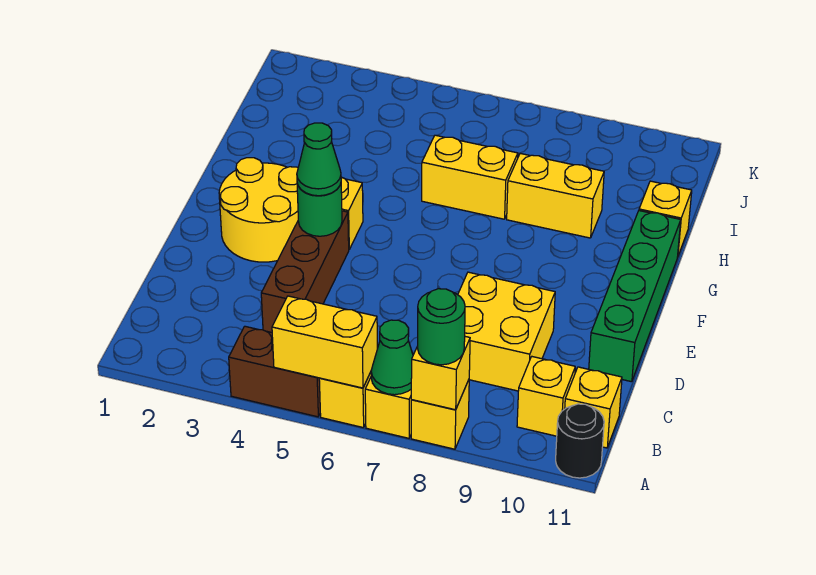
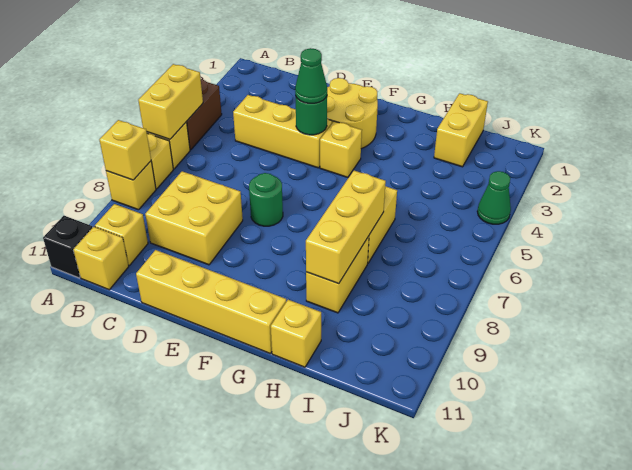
green 1x1 cone [371,320,413,395] -> green 1x1 cone moved to [477,171,511,224]
green 1x1 round brick [418,289,465,365] -> green 1x1 round brick moved to [249,173,283,226]
black 1x1 round brick [556,404,604,478] -> black 1x1 brick [43,216,93,278]
brown 1x3 brick [261,211,349,332] -> yellow 1x3 brick [233,95,332,168]
green 1x4 brick [589,211,681,382] -> yellow 1x4 brick [136,250,286,354]
none -> yellow 1x3 brick [306,171,386,284]
none -> yellow 1x2 brick [434,93,488,167]

